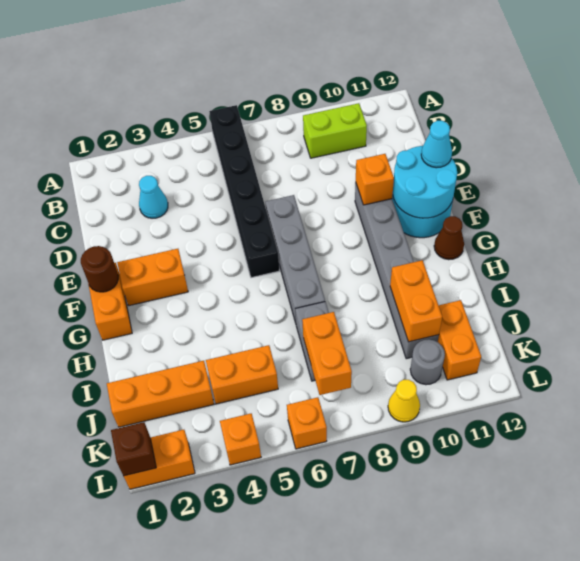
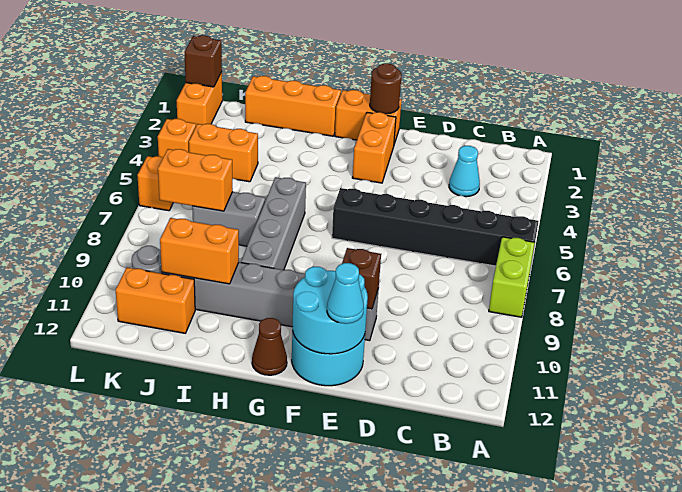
lime 1x2 brick [303,103,367,158] -> lime 1x2 brick moved to [489,237,535,317]
grey 1x4 brick [265,195,325,323] -> grey 1x4 brick turned to [241,177,306,270]
orange 1x1 brick [356,154,394,205] -> brown 1x1 brick [342,248,381,309]
orange 1x3 brick [107,361,214,427] -> orange 1x3 brick turned to [245,76,341,136]
orange 1x2 brick [206,345,278,404] -> orange 1x2 brick turned to [189,124,258,182]
yellow 1x1 cone [388,380,420,422] -> none

